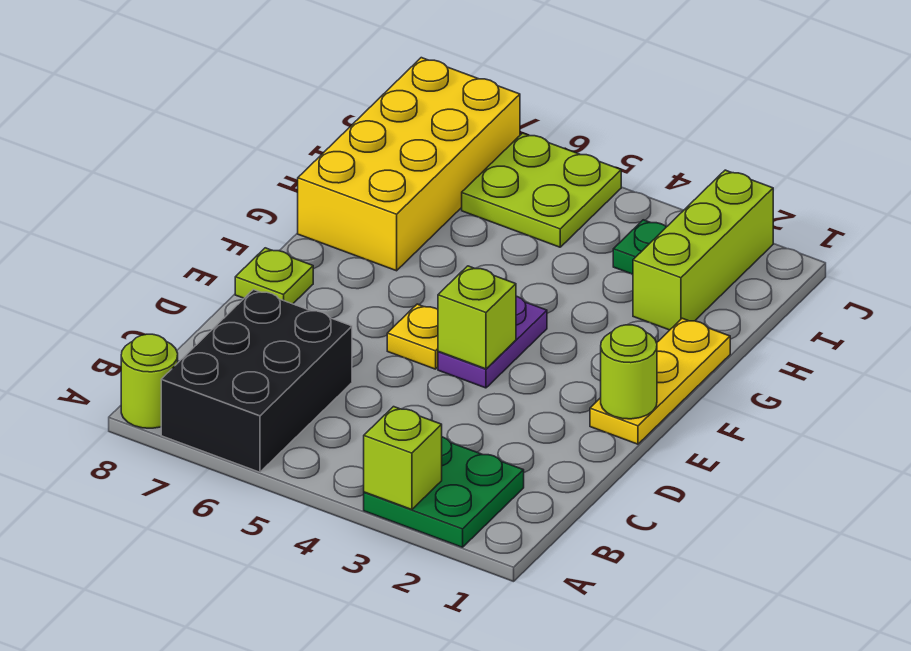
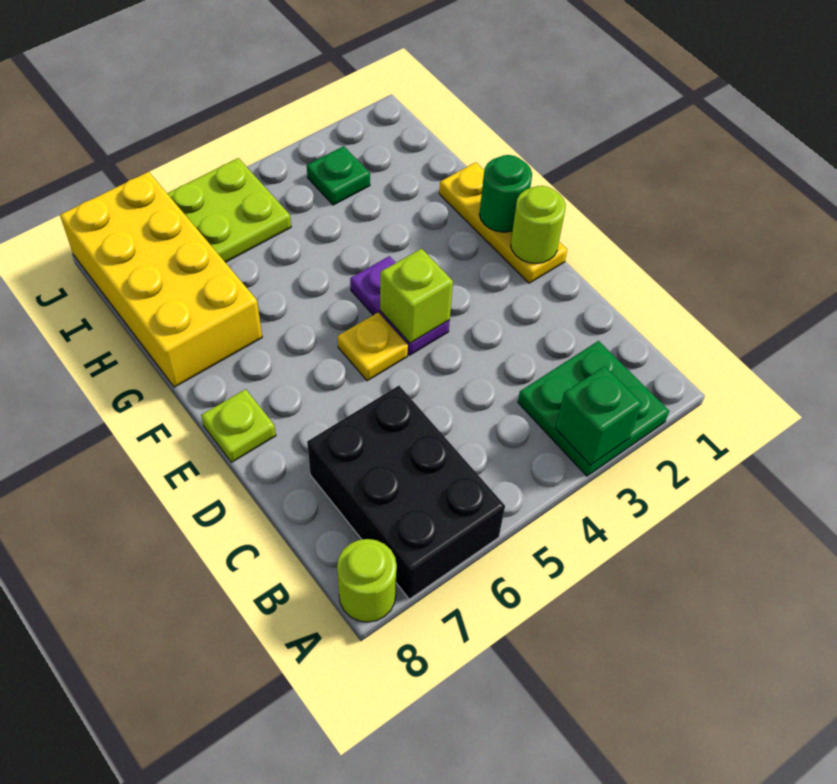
lime 1x1 brick [364,407,442,510] -> green 1x1 brick [555,366,642,465]
none -> green 1x1 round brick [479,155,532,232]
lime 1x3 brick [633,170,773,330] -> none

